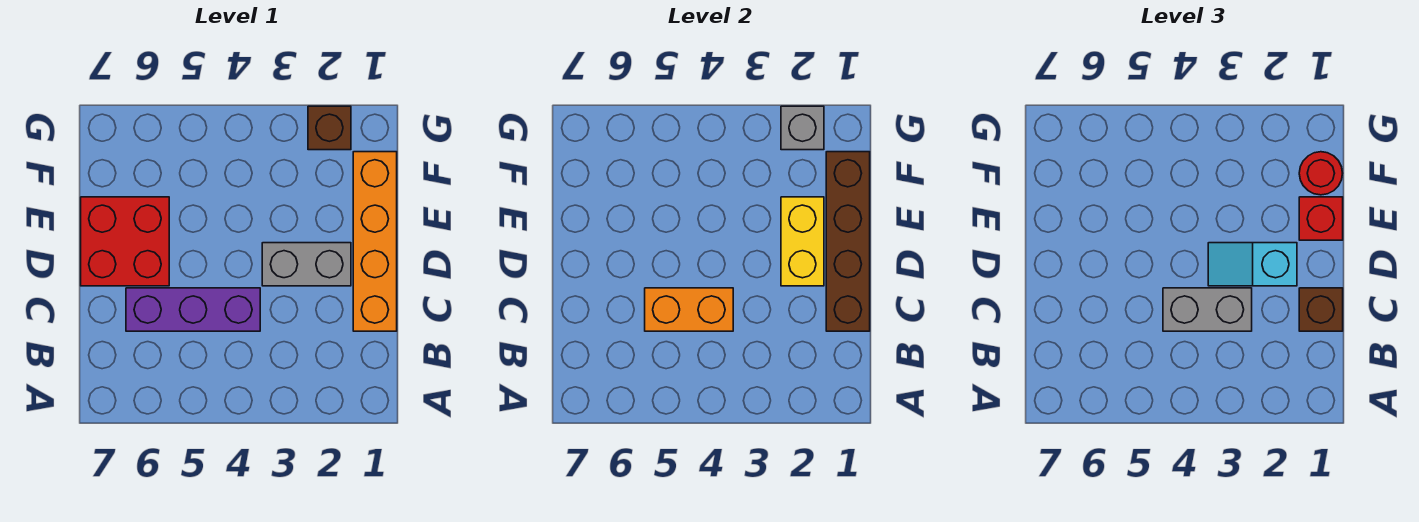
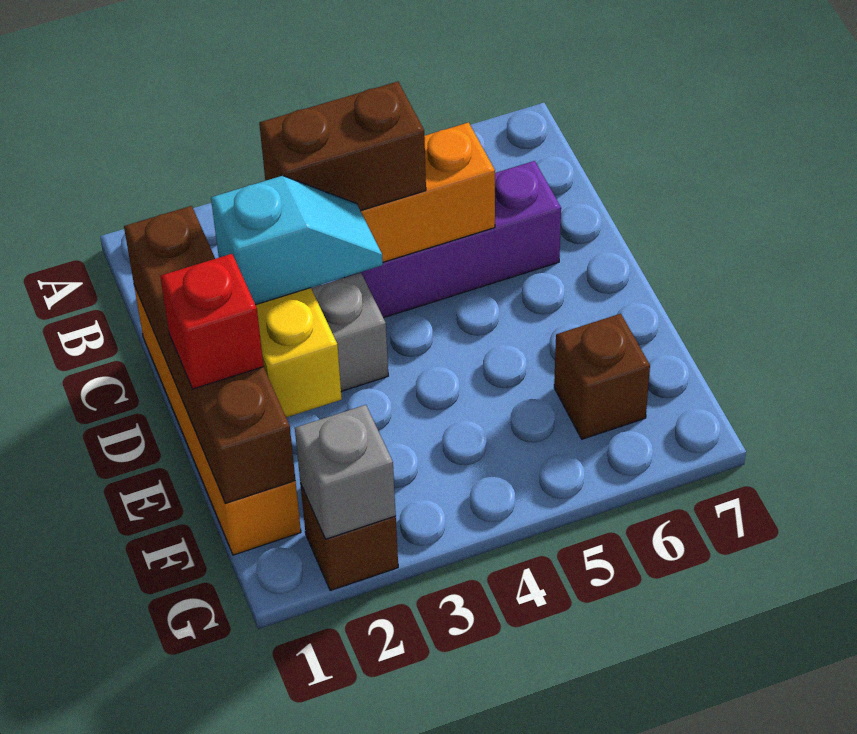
brown 1x1 brick [1299,288,1343,331] -> brown 1x1 brick moved to [554,314,650,439]
grey 1x2 brick [1163,288,1252,331] -> brown 1x2 brick [259,82,426,211]
red 2x2 brick [81,197,169,286] -> none
red 1x1 round brick [1299,152,1343,195] -> none

